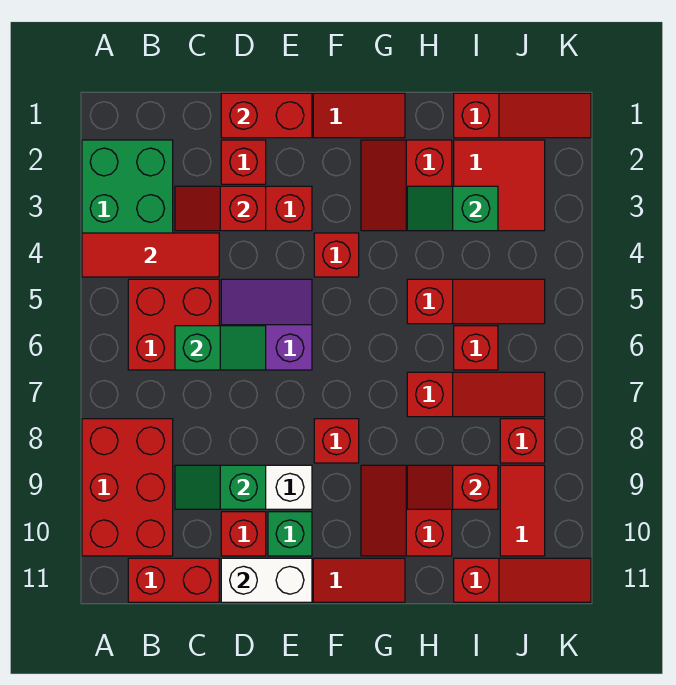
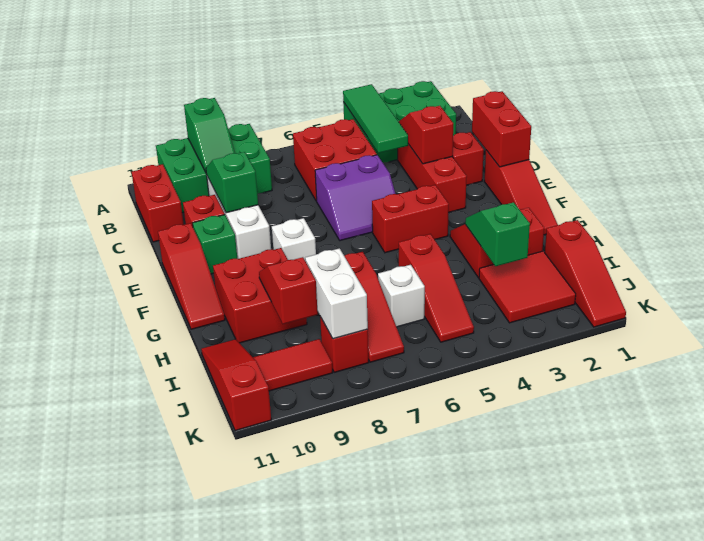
red 1x3 tile [82,233,219,277] -> green 1x3 tile [343,84,408,153]
red 2x3 brick [82,419,173,556] -> green 2x3 brick [156,124,272,213]
green 1x2 slope [175,326,266,370] -> green 1x2 slope moved to [184,98,235,172]
purple 2x2 slope [221,279,312,370] -> purple 2x2 slope turned to [315,155,395,241]
white 1x2 brick [221,558,312,602] -> white 1x2 brick moved to [305,248,368,339]
red 1x1 brick [314,233,359,277] -> red 1x2 brick [372,185,449,253]
red 1x1 brick [314,419,359,463] -> white 1x1 brick [272,218,316,260]
red 2x2 slope [361,465,452,556] -> red 2x2 brick [213,248,307,343]
red 1x1 brick [454,326,498,370] -> white 1x1 brick [378,265,425,327]
red 1x3 slope [454,558,591,602] -> red 1x3 slope turned to [201,339,271,431]

